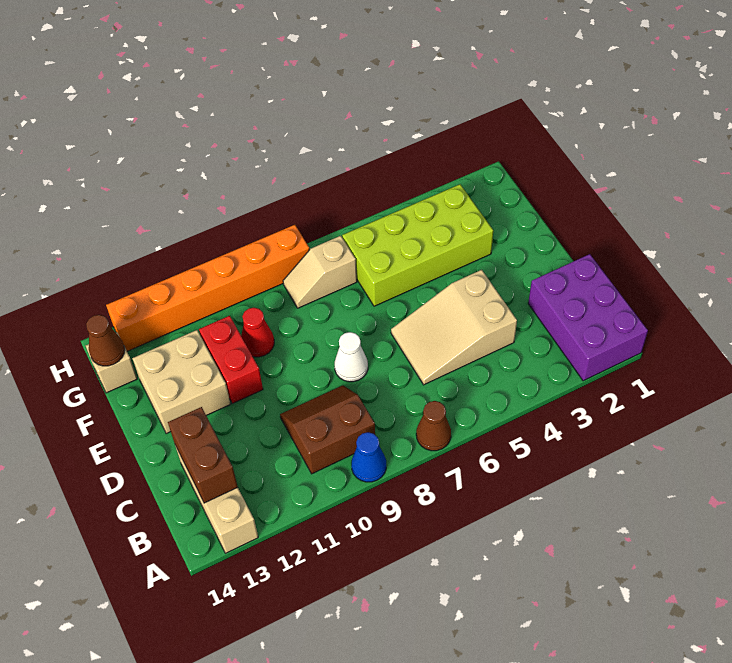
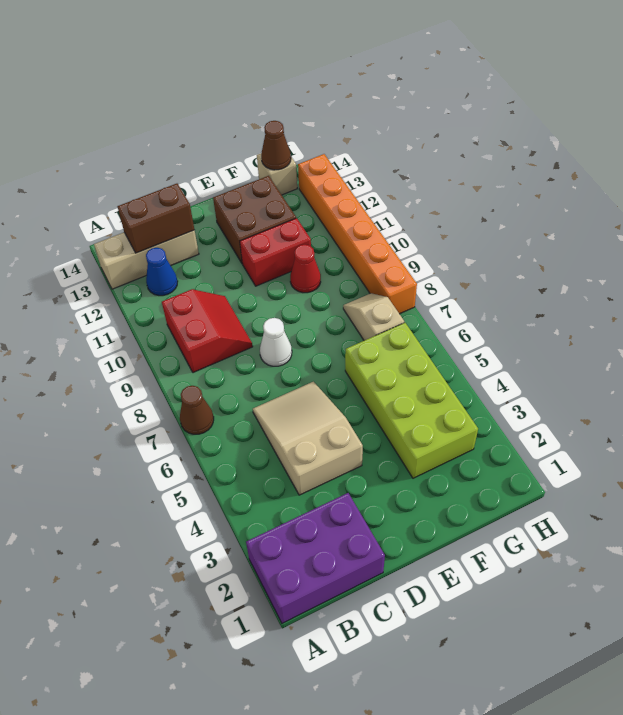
blue 1x1 cone [351,432,386,482] -> blue 1x1 cone moved to [146,248,178,296]
brown 2x2 slope [280,385,375,474] -> red 2x2 slope [162,289,253,373]
tan 2x2 brick [132,330,230,434] -> brown 2x2 brick [213,176,296,264]

